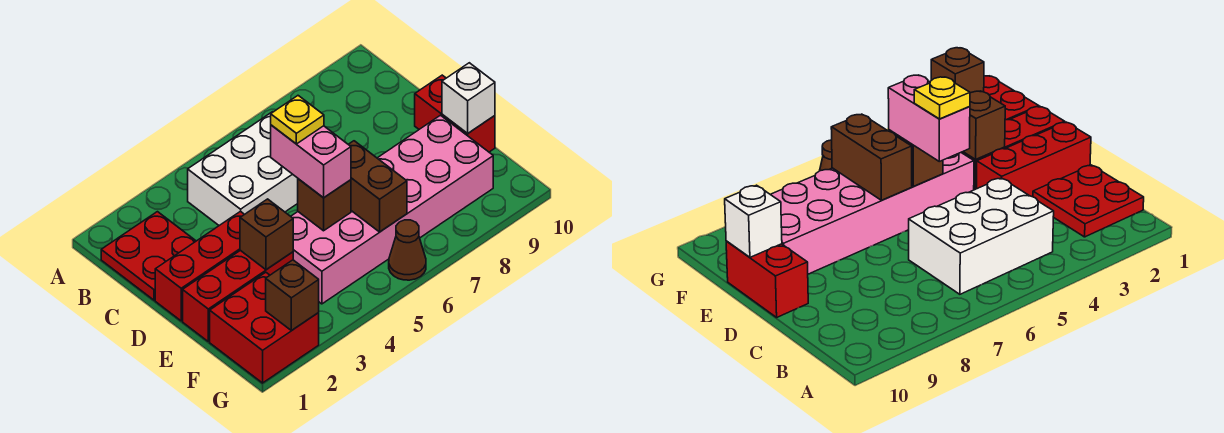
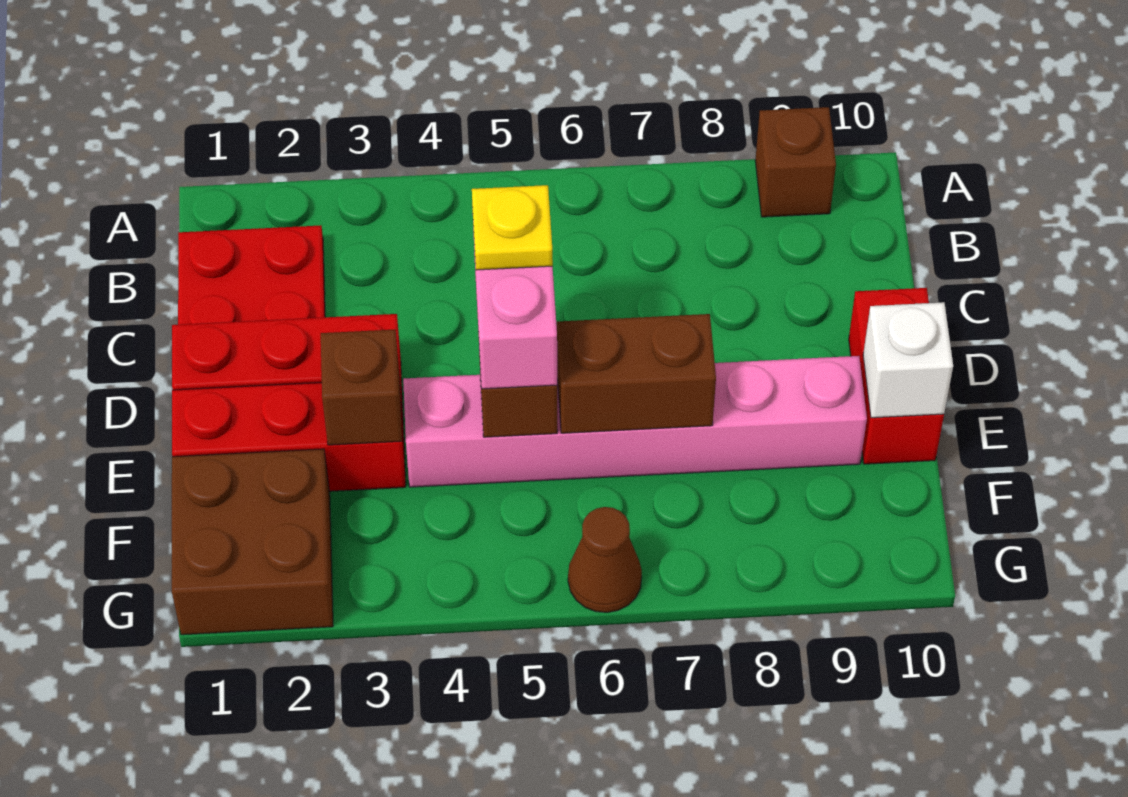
white 2x3 brick [188,112,298,225] -> none
pink 2x6 brick [291,115,493,304] -> pink 1x6 brick [403,356,867,487]
brown 1x2 brick [348,141,407,232] -> brown 1x2 brick turned to [557,314,716,433]
red 2x2 brick [210,272,319,383] -> brown 2x2 brick [172,449,333,635]
brown 1x1 brick [266,260,319,331] -> brown 1x1 brick moved to [755,107,836,217]

